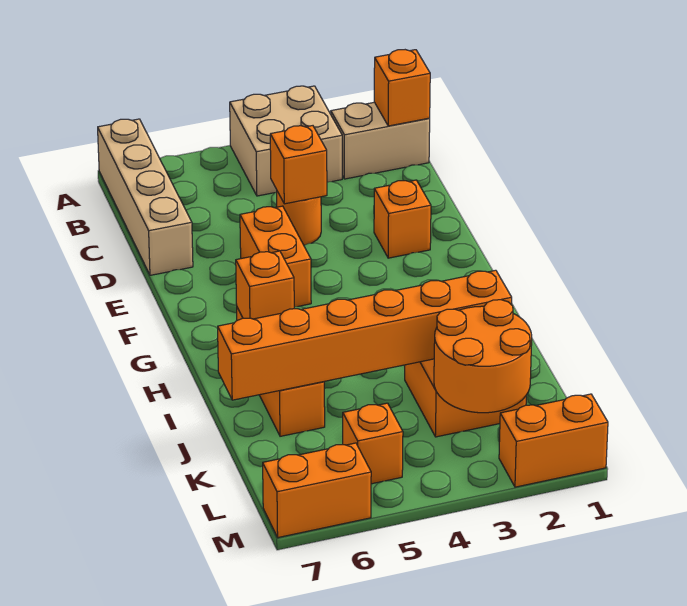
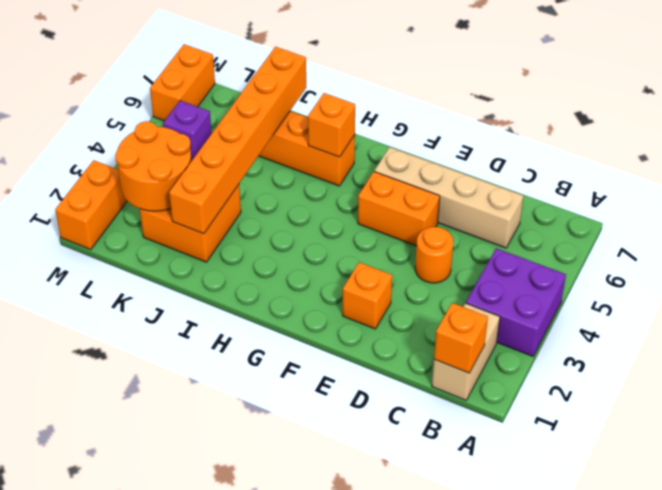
tan 2x2 brick [230,86,342,196] -> purple 2x2 brick [466,248,566,356]
tan 1x4 brick [98,119,193,275] -> tan 1x4 brick moved to [374,147,523,248]
orange 1x1 brick [270,126,327,204] -> none
orange 1x1 brick [343,403,403,484] -> purple 1x1 brick [163,100,212,160]

